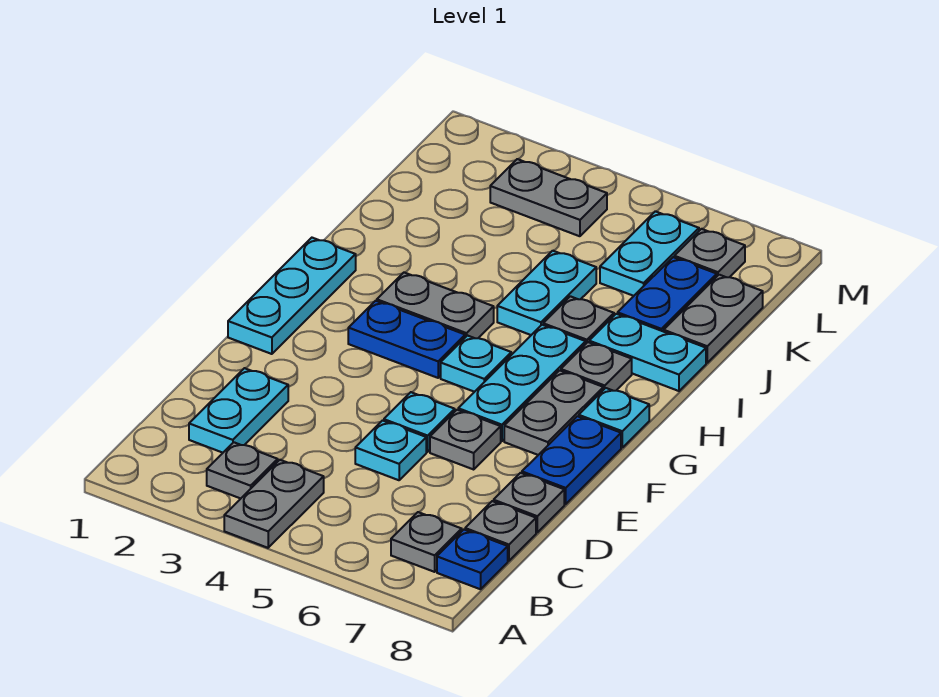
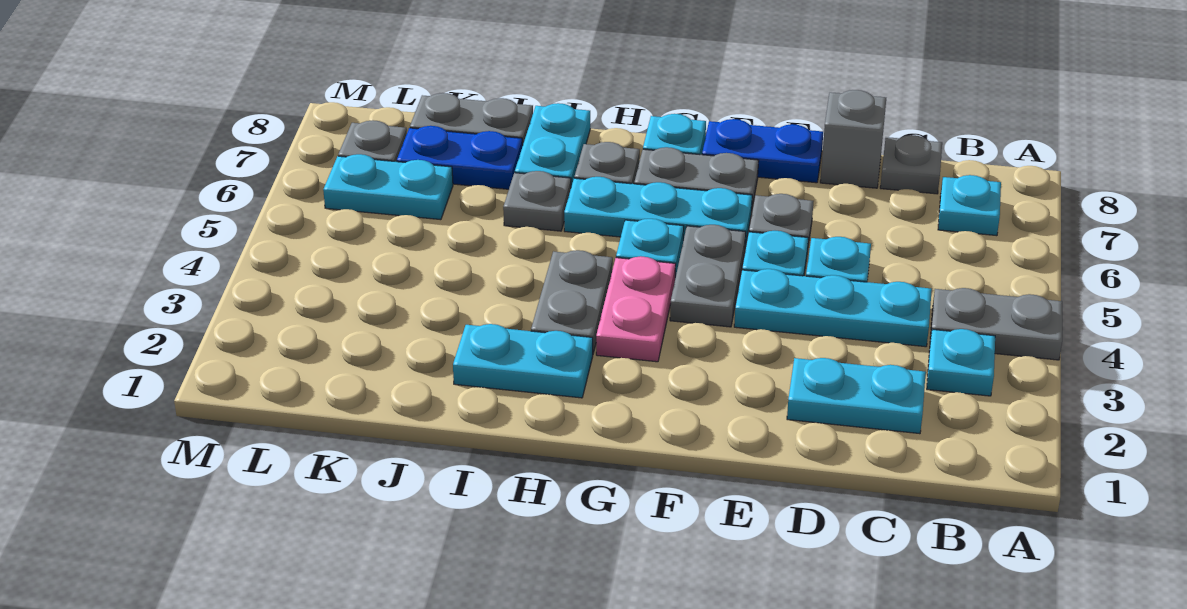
grey 1x1 plate [207,442,278,498] -> cyan 1x1 plate [927,329,995,396]
grey 1x1 plate [391,512,462,572] -> cyan 1x1 plate [938,175,1001,236]
blue 1x1 plate [437,530,508,589] -> none
grey 1x1 plate [494,473,564,533] -> grey 1x1 brick [820,90,886,188]
cyan 1x3 plate [228,238,356,354] -> cyan 1x3 plate moved to [734,269,932,347]
blue 1x2 plate [348,301,465,378] -> pink 1x2 plate [596,256,676,362]
cyan 1x2 plate [497,251,596,335] -> cyan 1x2 plate moved to [453,324,593,398]
grey 1x2 plate [490,159,607,236] -> grey 1x2 plate moved to [670,225,746,327]

